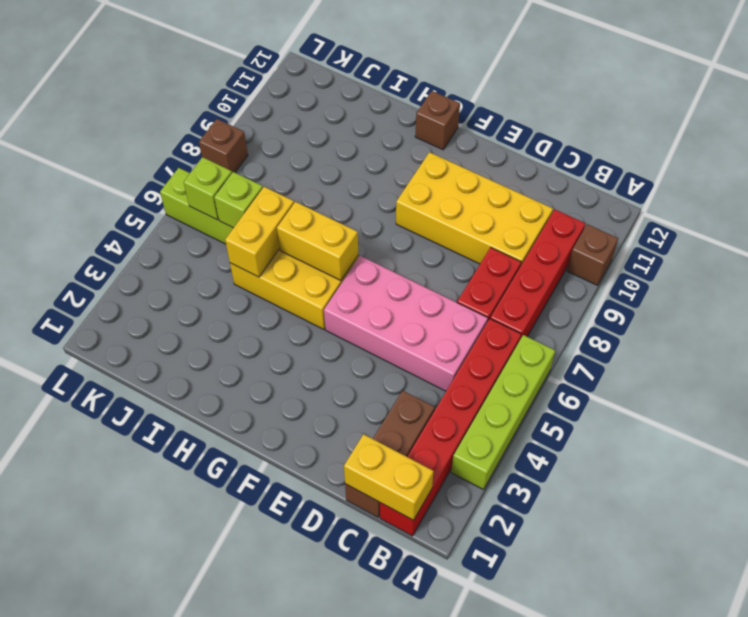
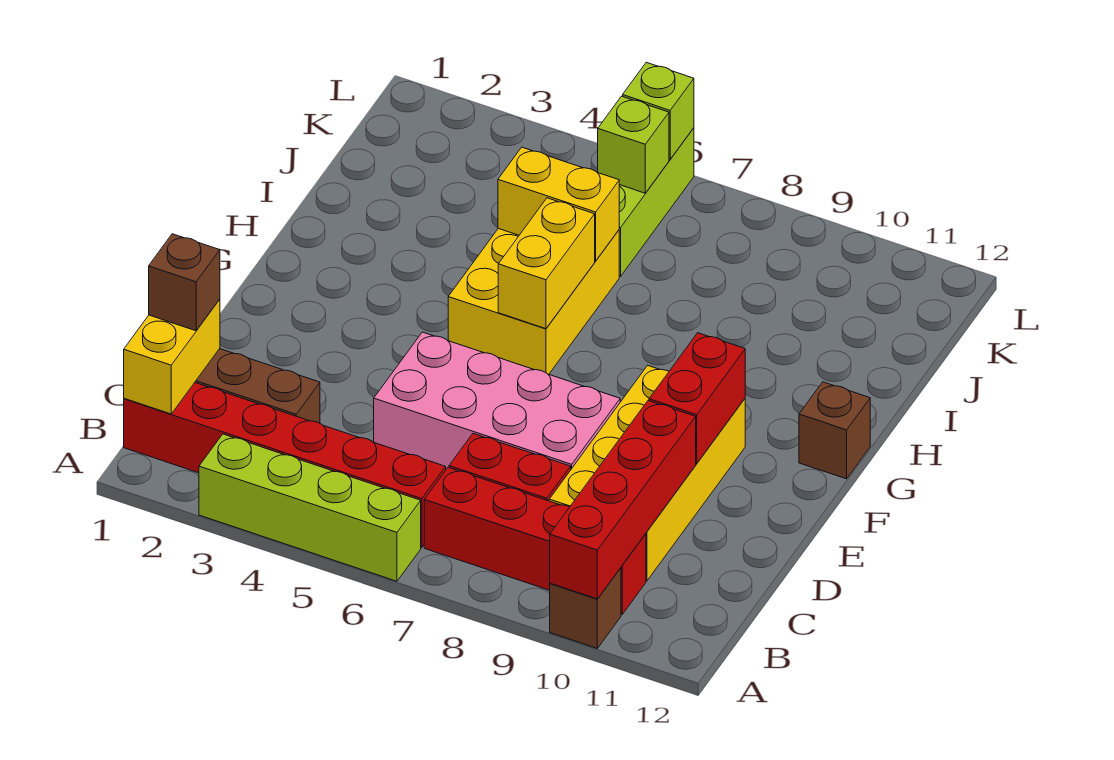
none -> red 1x4 brick [550,401,696,599]
pink 2x4 brick [324,256,488,391] -> pink 2x4 brick turned to [374,332,620,469]
none -> red 1x2 brick [649,333,745,463]
lime 1x1 brick [214,172,263,228] -> lime 1x1 brick moved to [623,62,694,159]
brown 1x1 brick [199,119,248,172] -> brown 1x1 brick moved to [149,234,220,331]

